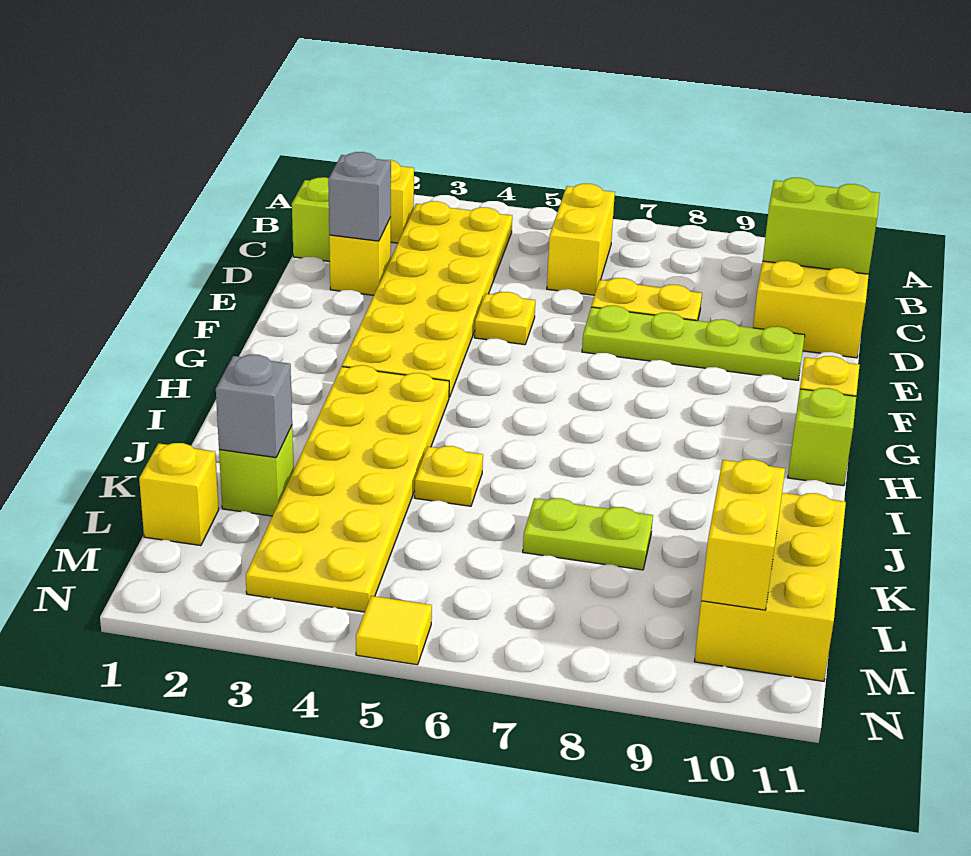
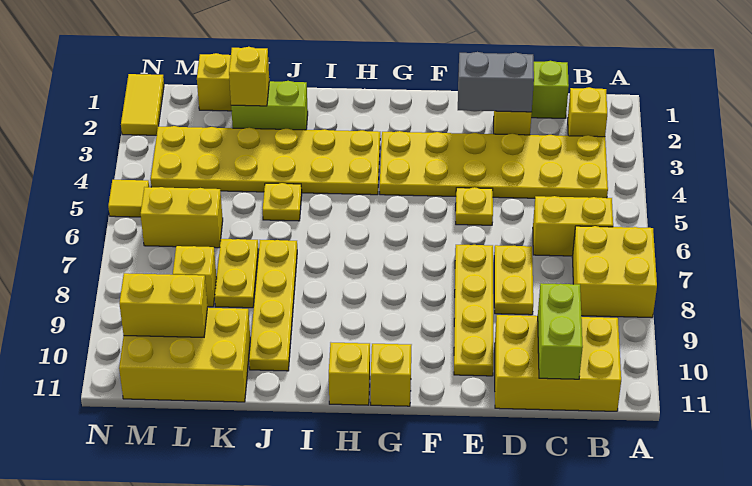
none -> yellow 2x2 brick [572,226,657,318]
grey 1x1 brick [328,152,391,241] -> grey 1x2 brick [458,52,534,112]
lime 1x4 plate [582,306,805,380] -> yellow 1x4 plate [454,245,493,376]
lime 1x1 brick [788,388,856,486] -> yellow 1x1 brick [329,343,370,405]
none -> yellow 1x4 plate [249,240,297,371]
lime 1x1 brick [219,426,294,516] -> lime 1x2 brick [231,81,308,130]
grey 1x1 brick [216,355,292,458] -> yellow 1x1 brick [229,47,269,106]
lime 1x2 plate [523,498,653,570] -> yellow 1x2 plate [215,239,259,308]
none -> yellow 1x2 brick [141,187,223,248]
none -> yellow 1x1 brick [173,246,217,307]
none -> yellow 1x2 tile [121,74,164,135]

